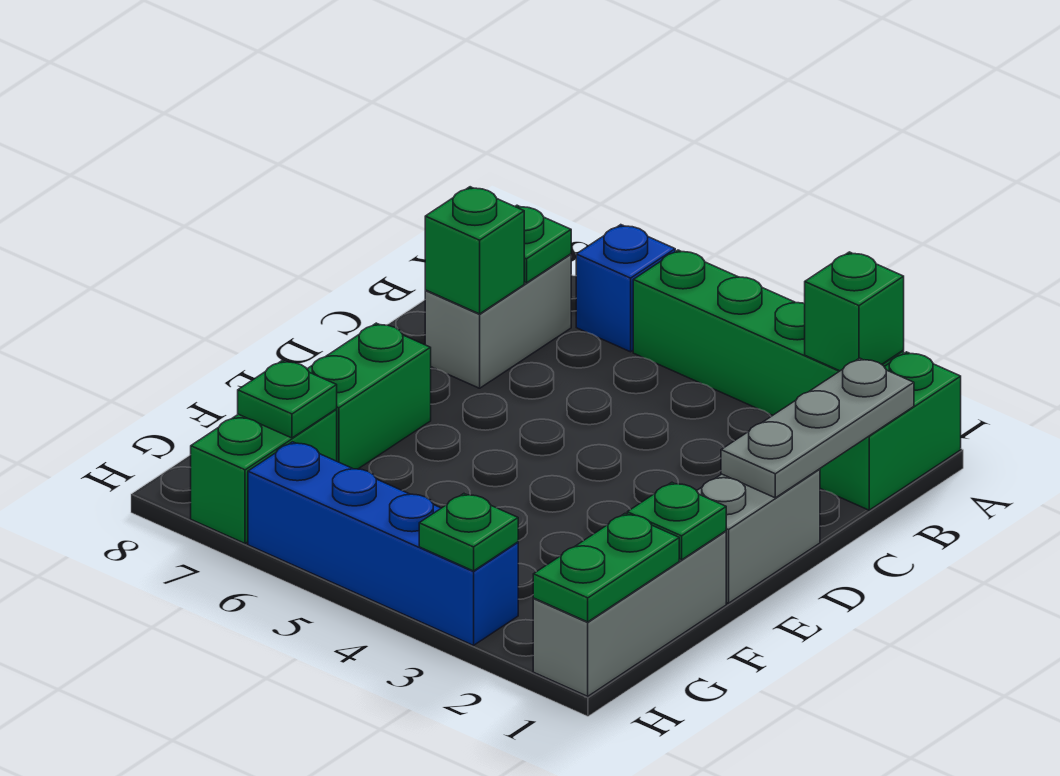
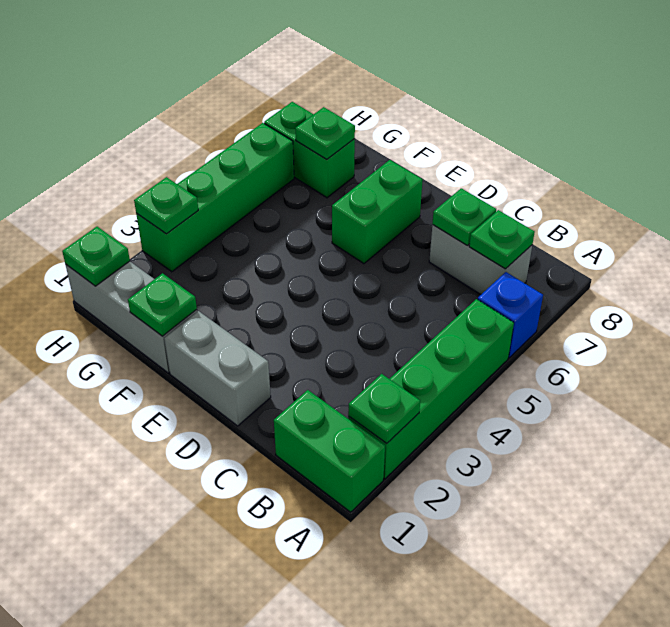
green 1x1 brick [805,252,904,371] -> green 1x1 plate [348,374,420,444]
grey 1x3 plate [721,358,914,498] -> none
green 1x1 brick [425,187,524,314] -> green 1x1 plate [432,188,496,246]
green 1x2 brick [307,323,431,469] -> green 1x2 brick turned to [332,160,423,264]
green 1x2 plate [533,513,679,622] -> green 1x1 plate [62,227,130,286]
blue 1x4 brick [248,442,518,645] -> green 1x4 brick [136,123,294,272]

